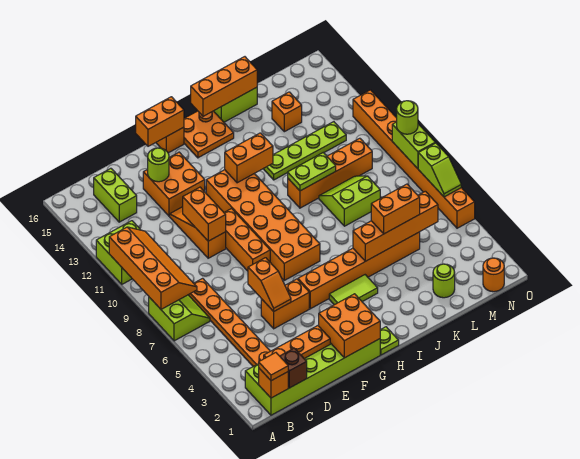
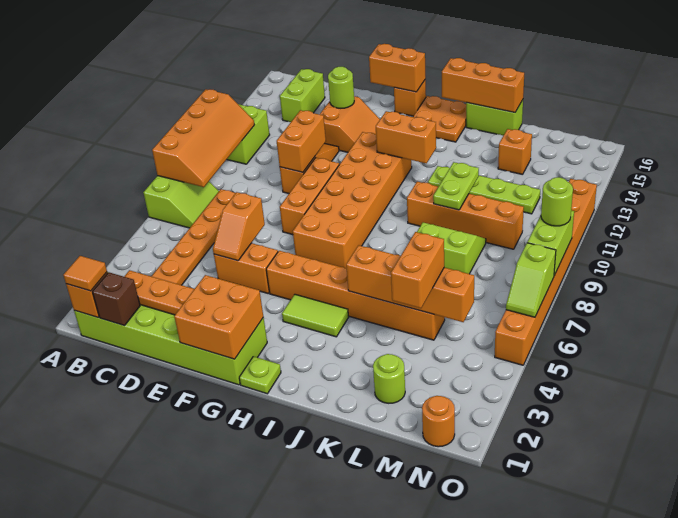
orange 2x2 brick [143,152,205,216] -> orange 2x2 slope [320,96,380,152]
lime 1x2 plate [288,153,336,191] -> lime 1x2 plate turned to [433,162,479,210]
orange 1x2 brick [371,184,420,234] -> orange 1x2 brick turned to [391,232,444,308]

